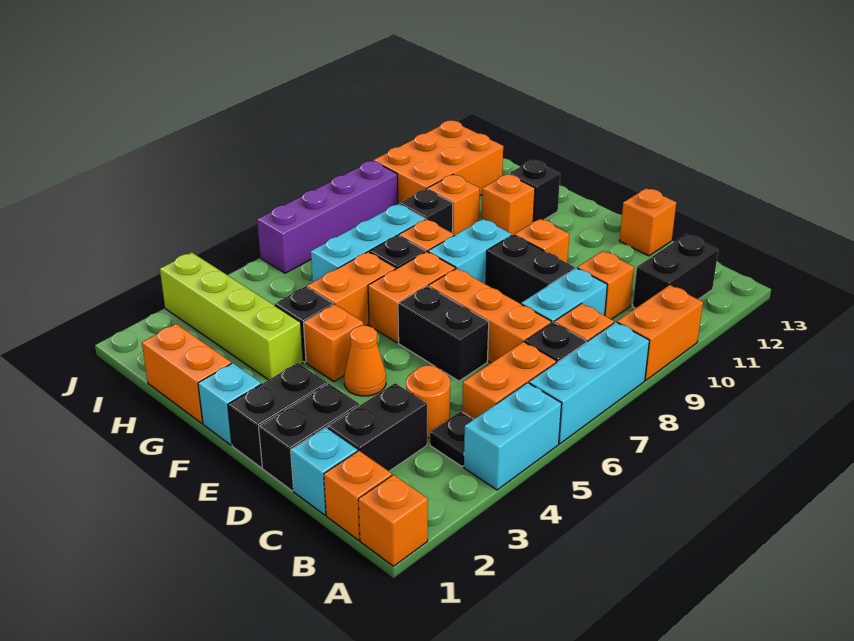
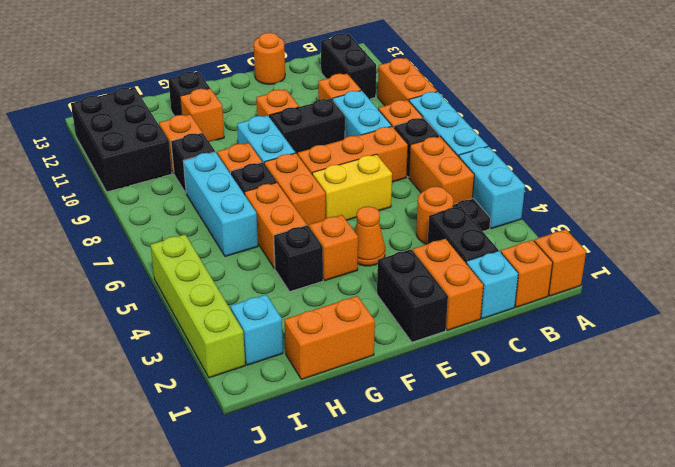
black 1x2 brick [259,384,359,491] -> orange 1x2 brick [413,239,483,330]
black 1x2 brick [398,286,489,381] -> yellow 1x2 brick [312,154,392,220]
orange 1x1 brick [620,188,676,256] -> orange 1x1 round brick [254,33,285,84]
cyan 1x1 brick [198,363,261,445] -> cyan 1x1 brick moved to [230,295,283,365]
lime 1x4 brick [160,252,303,380] -> lime 1x4 brick turned to [151,235,245,378]
orange 2x3 brick [374,121,503,204] -> black 2x3 brick [71,87,172,192]
purple 1x4 brick [257,161,398,273] -> none

